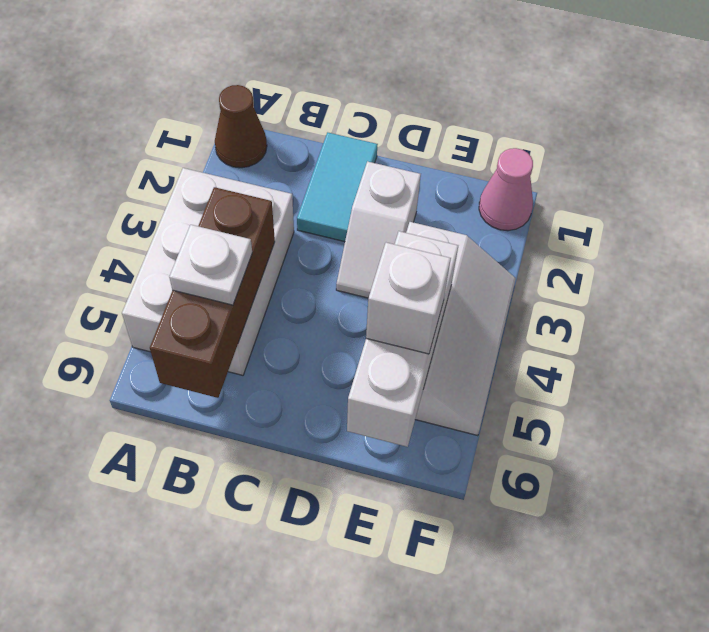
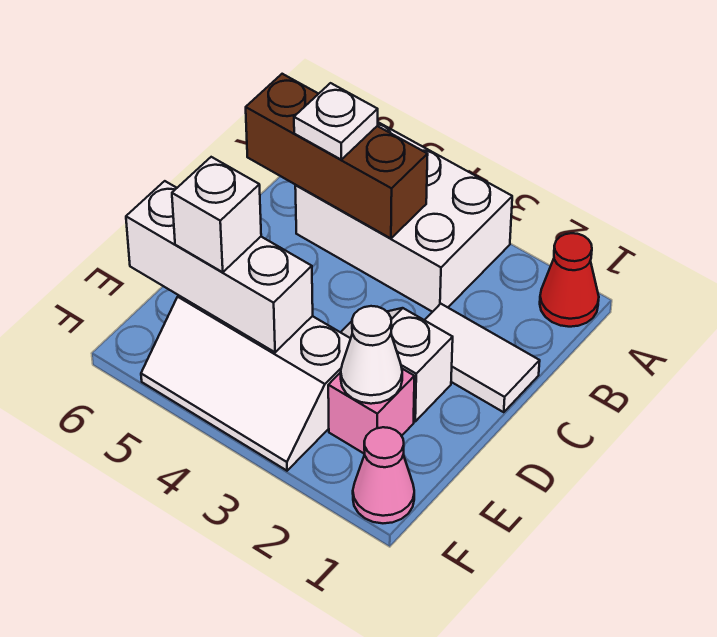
brown 1x1 cone [215,85,267,168] -> red 1x1 cone [540,233,599,327]
cyan 1x2 tile [297,132,378,242] -> white 1x2 tile [425,304,540,412]
none -> pink 1x1 brick [328,369,414,454]
none -> white 1x1 cone [341,306,402,404]

